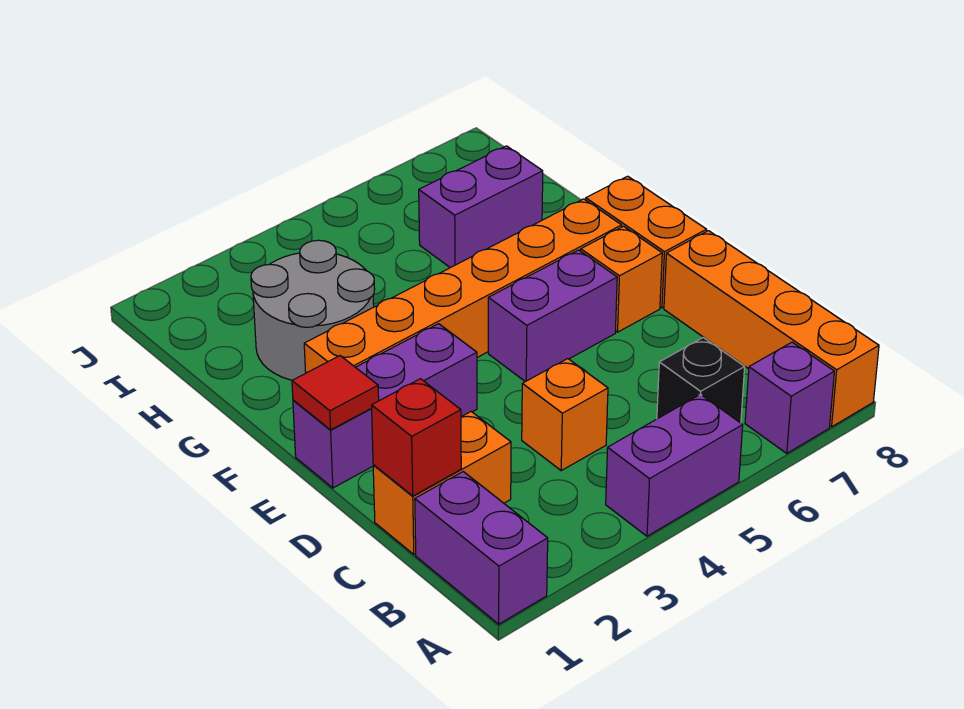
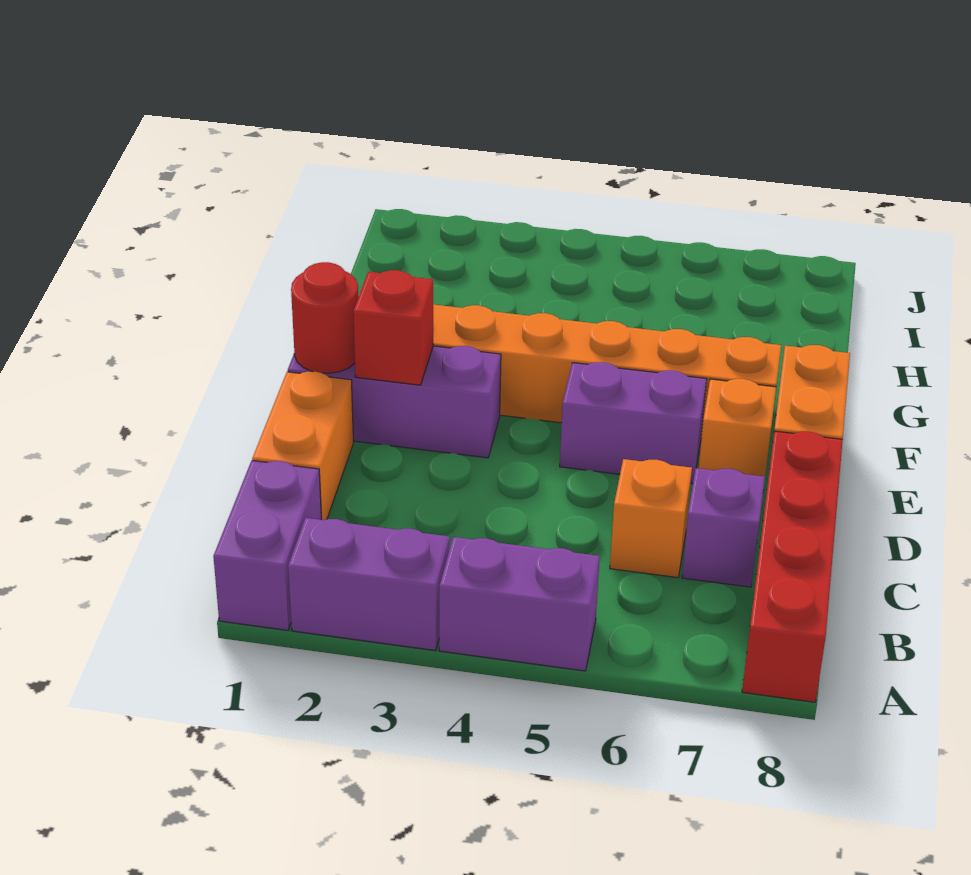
purple 1x1 brick [745,342,834,453] -> purple 1x1 brick moved to [682,468,765,587]
orange 1x4 brick [664,231,879,427] -> red 1x4 brick [742,431,843,702]
black 1x1 brick [657,337,745,423] -> none
orange 1x2 brick [373,412,511,554] -> orange 1x2 brick turned to [252,371,353,520]
red 1x1 brick [372,379,461,496] -> red 1x1 brick moved to [353,270,433,385]
orange 1x1 brick [522,359,608,470] -> orange 1x1 brick moved to [610,459,692,578]
red 1x1 tile [292,356,379,430] -> red 1x1 round brick [291,262,359,373]
grey 2x2 round brick [251,240,375,380] -> none
purple 1x2 brick [419,146,543,268] -> purple 1x2 brick moved to [288,518,450,651]

